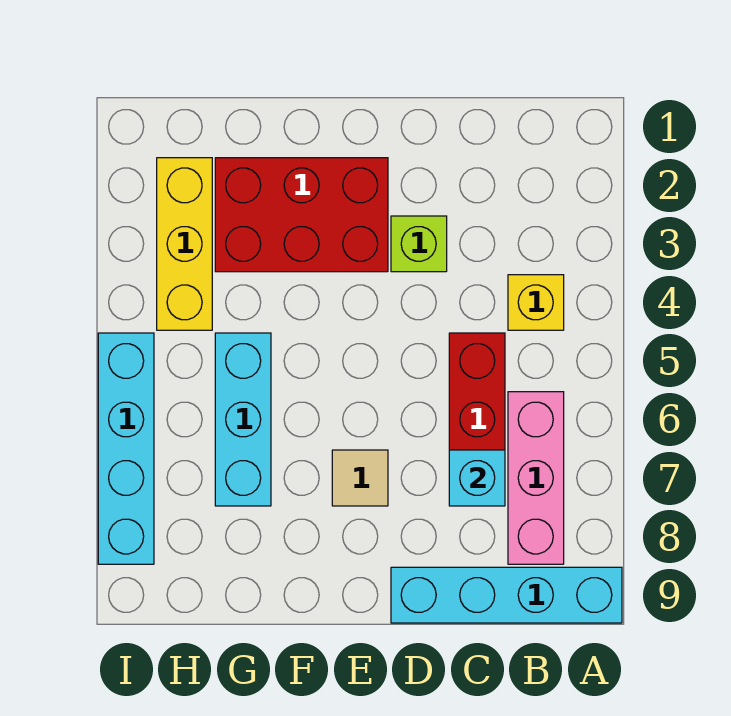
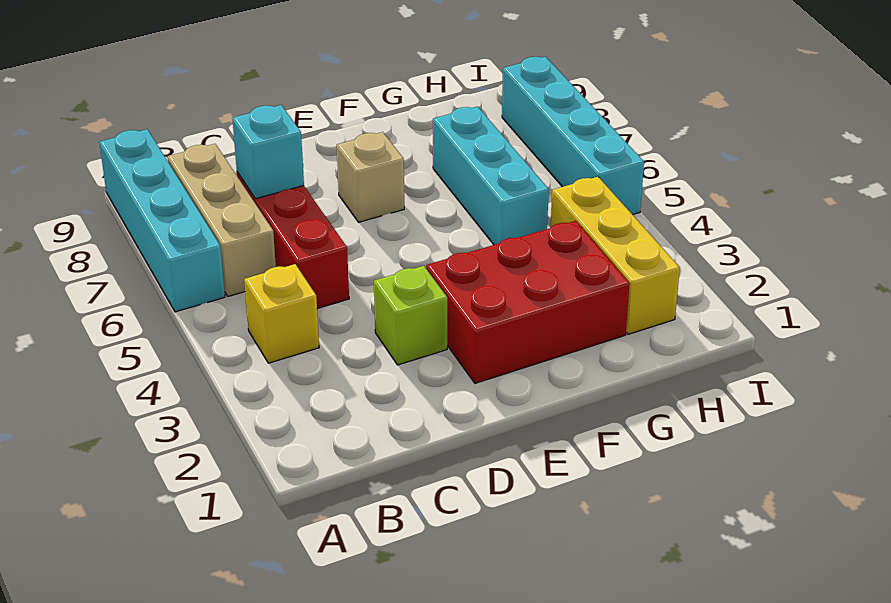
cyan 1x4 brick [391,567,622,623] -> cyan 1x4 brick turned to [99,129,225,312]
pink 1x3 brick [508,392,564,564] -> tan 1x3 brick [167,144,276,296]
tan 1x1 tile [332,450,388,506] -> tan 1x1 brick [337,132,404,222]

